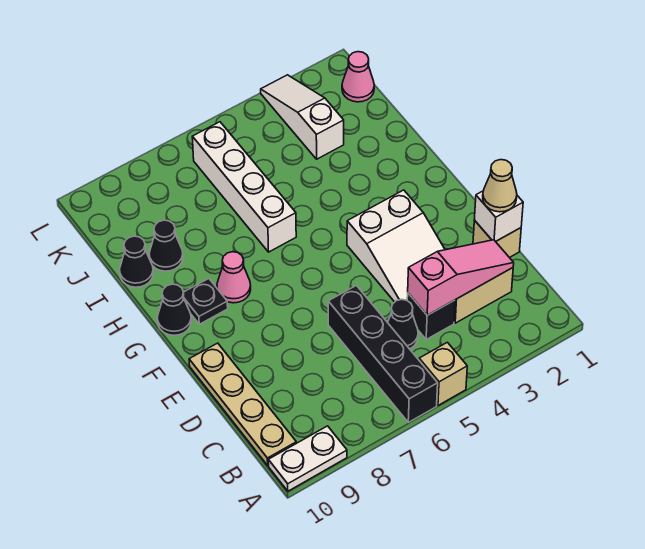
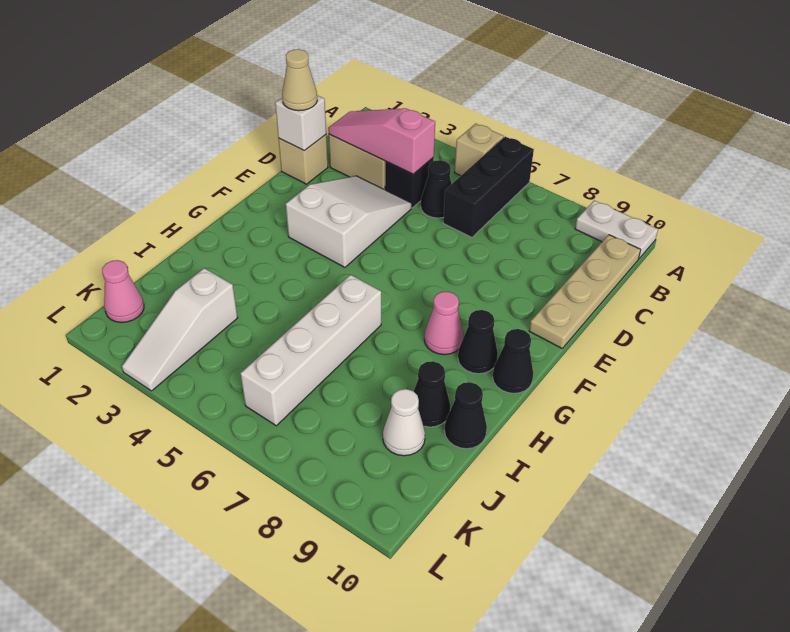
black 1x4 brick [328,286,438,422] -> black 1x3 brick [443,137,534,237]
black 1x1 plate [184,279,228,324] -> black 1x1 cone [458,310,498,374]
none -> white 1x1 cone [383,389,425,456]

